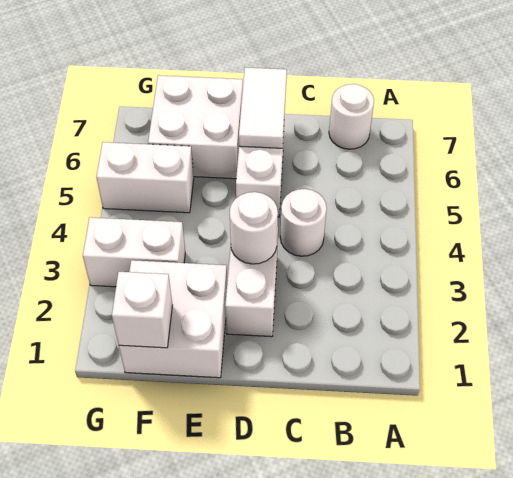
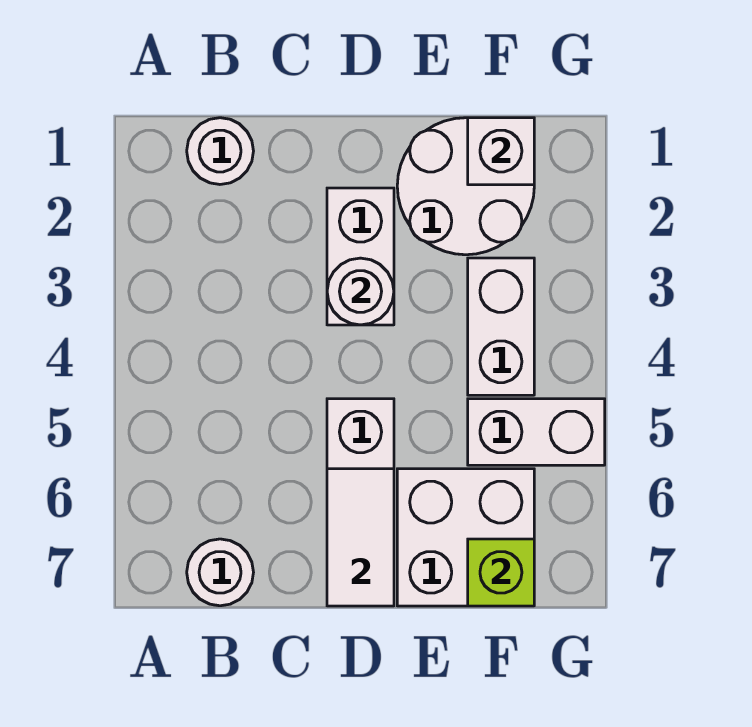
white 1x1 round brick [280,189,327,256] -> white 1x1 round brick moved to [187,118,253,184]
white 2x2 brick [119,260,227,378] -> white 2x2 round brick [397,118,534,255]
white 1x2 brick [83,217,185,287] -> white 1x2 brick turned to [468,258,534,395]
none -> lime 1x1 brick [468,539,534,606]

